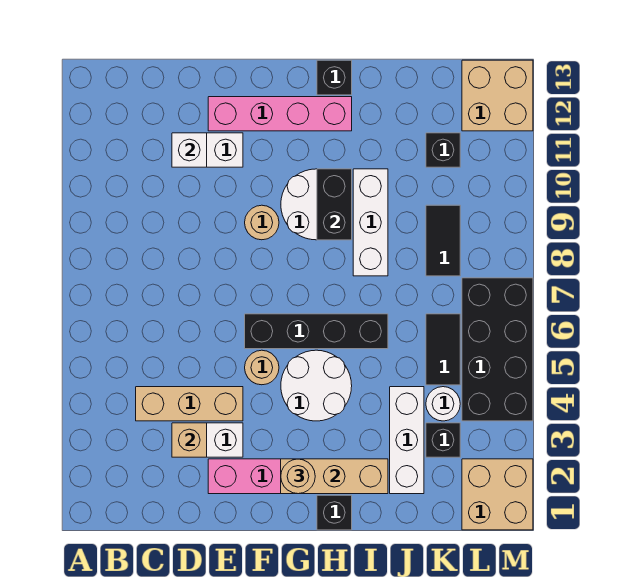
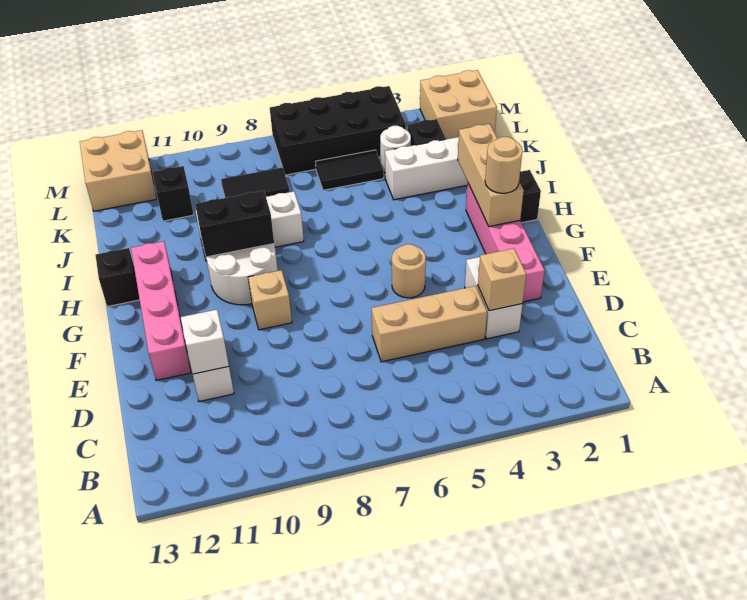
tan 1x3 brick [136,387,243,421] -> tan 1x3 brick turned to [372,286,487,362]
black 1x4 brick [245,314,388,349] -> none
tan 1x1 round brick [245,205,279,240] -> tan 1x1 brick [248,270,292,330]
white 2x2 round brick [281,350,352,421] -> none

